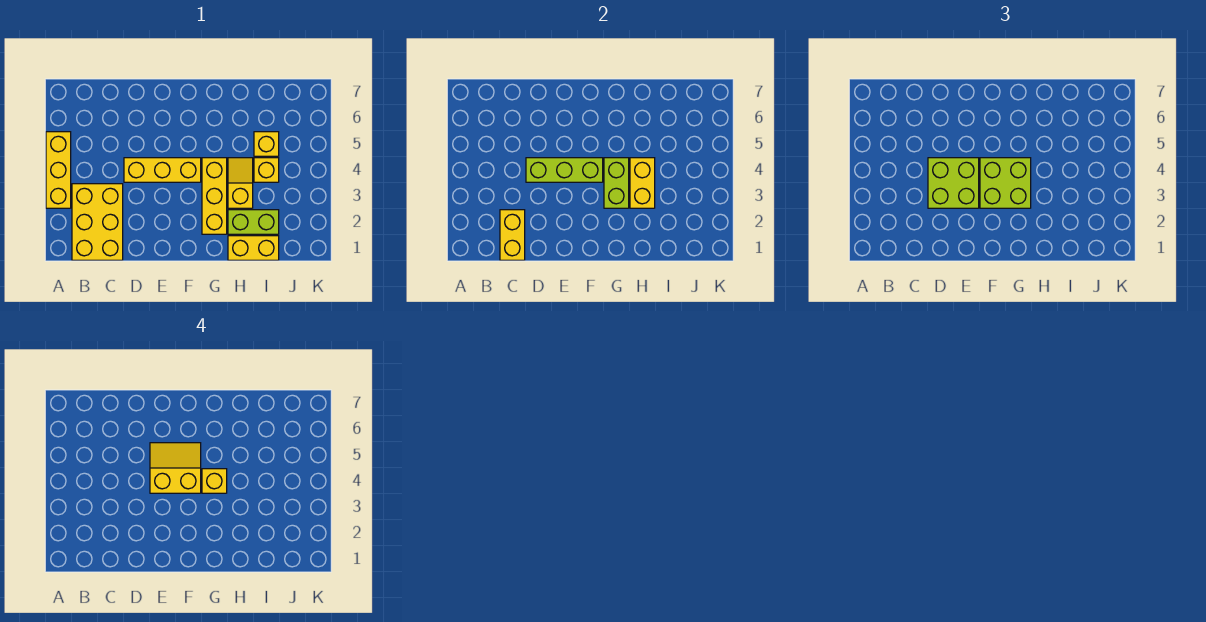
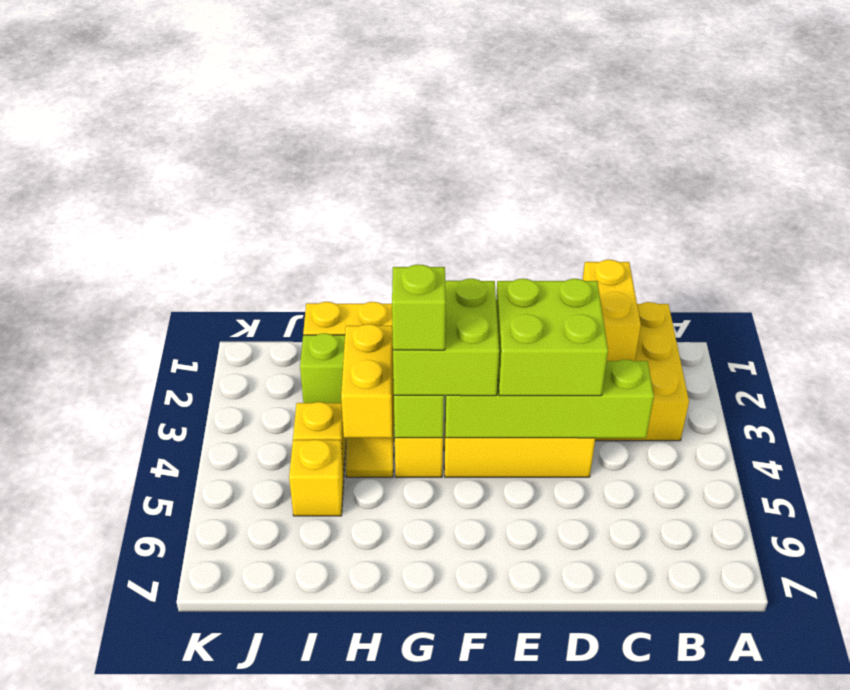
yellow 1x3 brick [46,132,71,208] -> none
lime 1x3 brick [526,158,603,182] -> lime 1x4 brick [445,360,654,438]
yellow 2x2 slope [150,443,201,493] -> none
yellow 1x1 brick [202,469,227,493] -> lime 1x1 brick [392,265,446,350]

